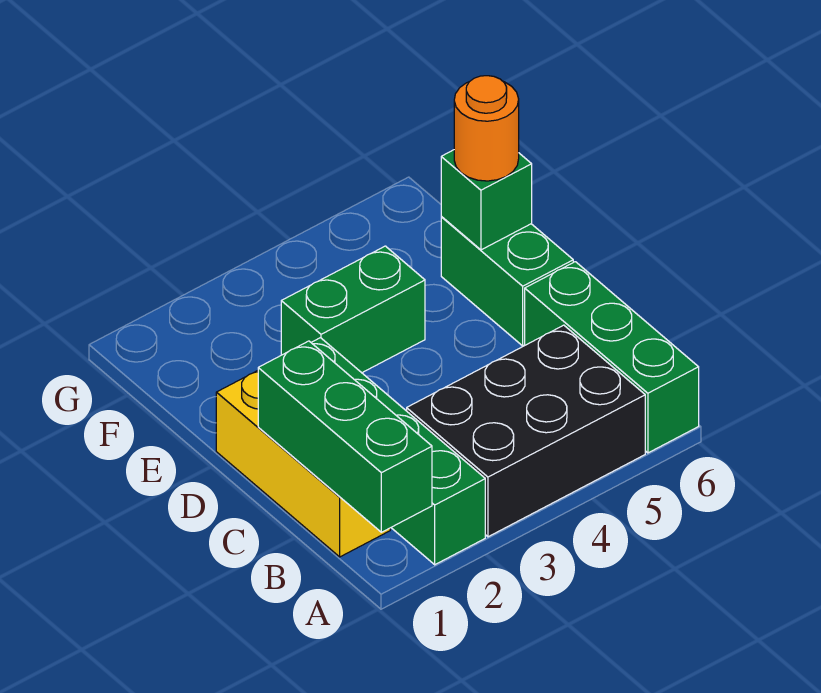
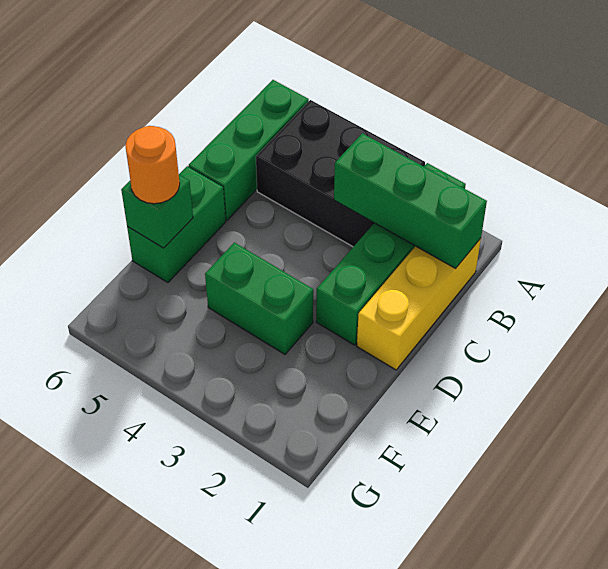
green 1x3 brick [258,341,432,532] -> green 1x3 brick turned to [334,133,487,268]

